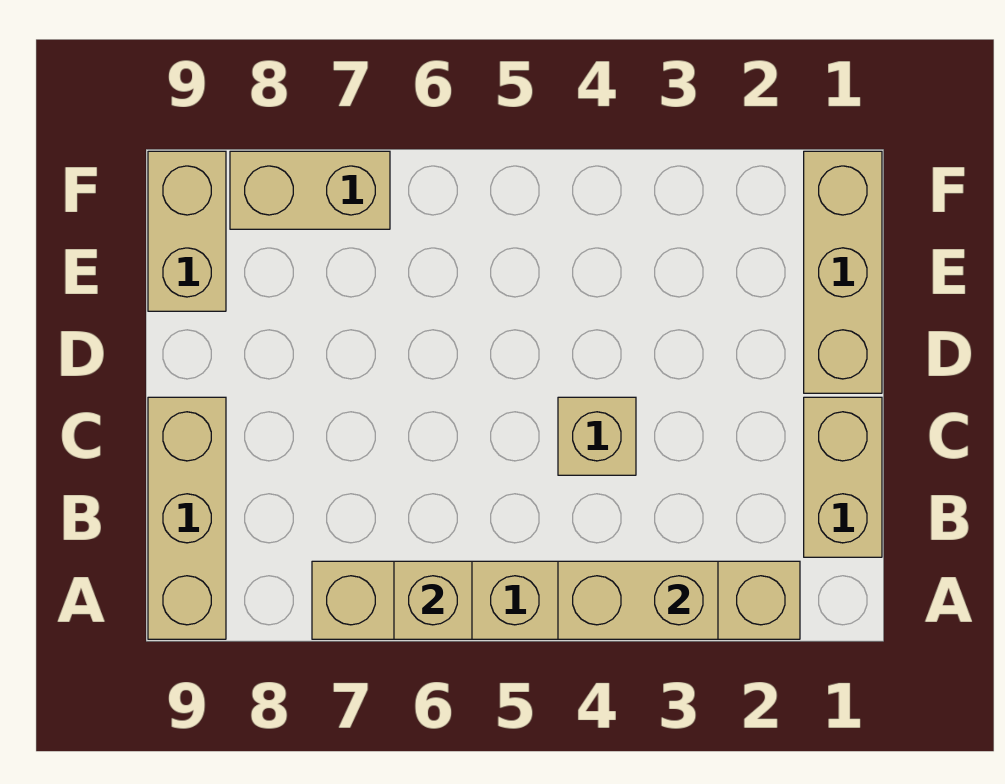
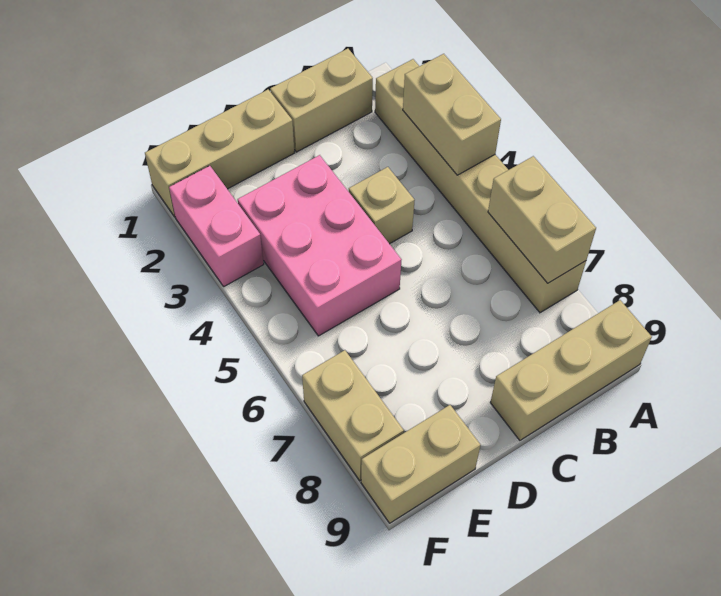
tan 1x1 brick [394,561,472,639] -> tan 1x2 brick [488,156,596,283]
none -> pink 2x3 brick [238,155,401,336]
none -> pink 1x2 brick [169,166,264,286]

